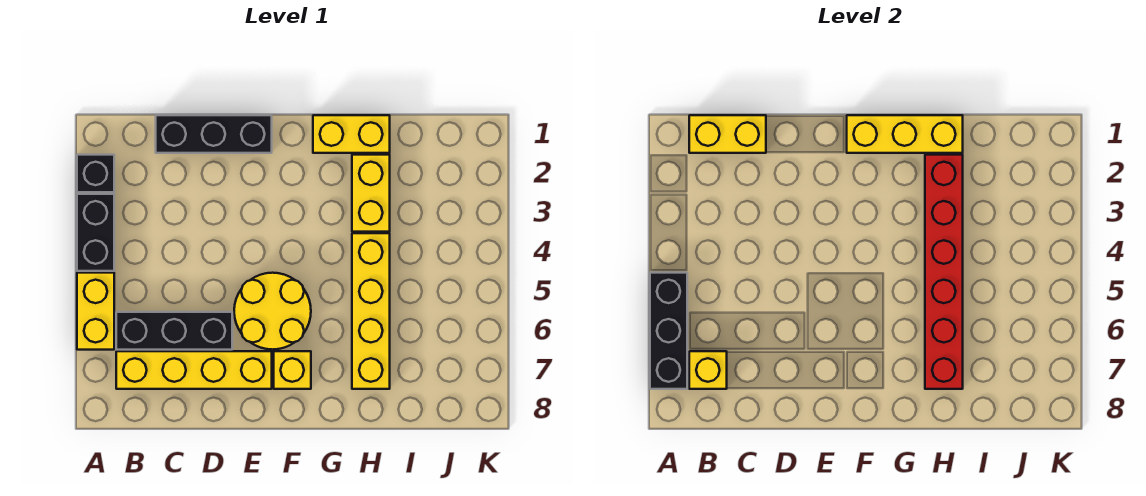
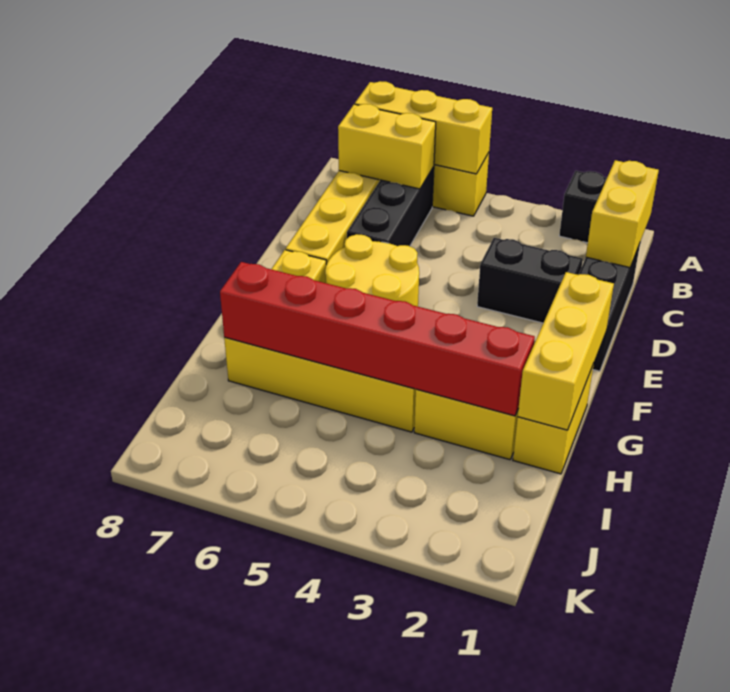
black 1x2 brick [77,194,114,271] -> black 1x2 brick moved to [477,238,583,323]
black 1x3 brick [650,273,687,389] -> yellow 1x3 brick [355,81,492,174]
yellow 1x1 brick [689,351,727,389] -> yellow 1x2 brick [338,104,436,189]

